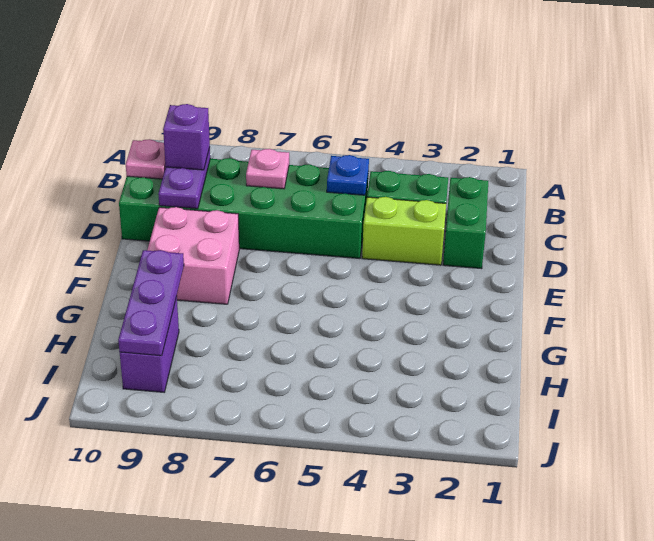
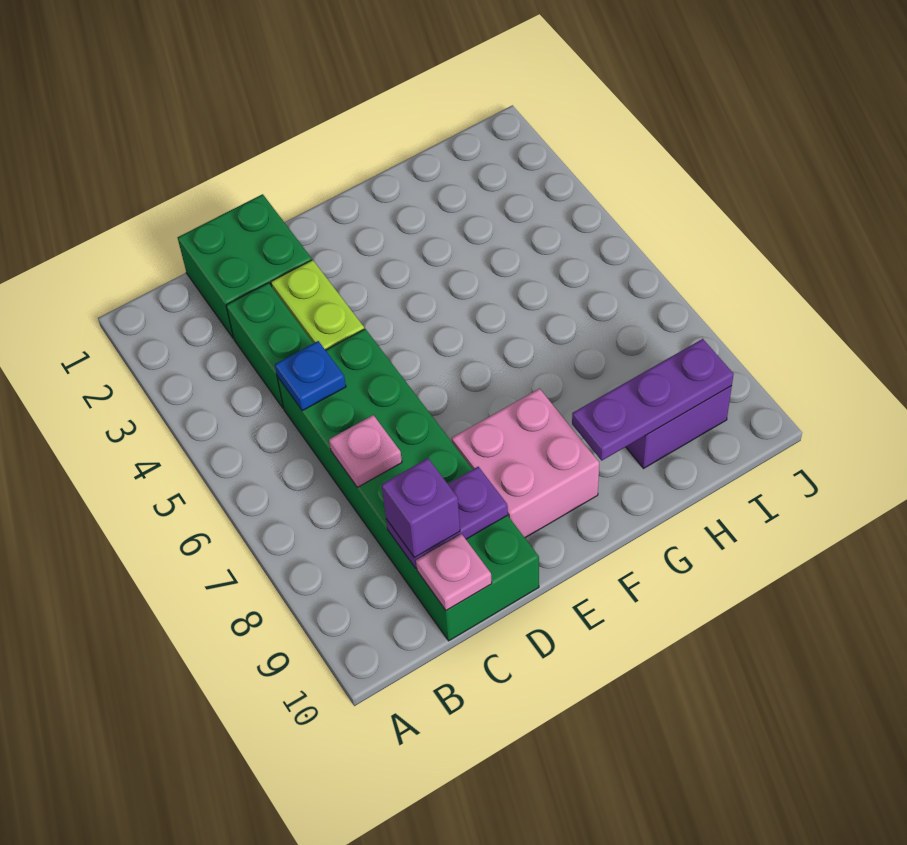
green 1x2 brick [443,177,488,269] -> green 2x2 brick [178,194,312,338]

